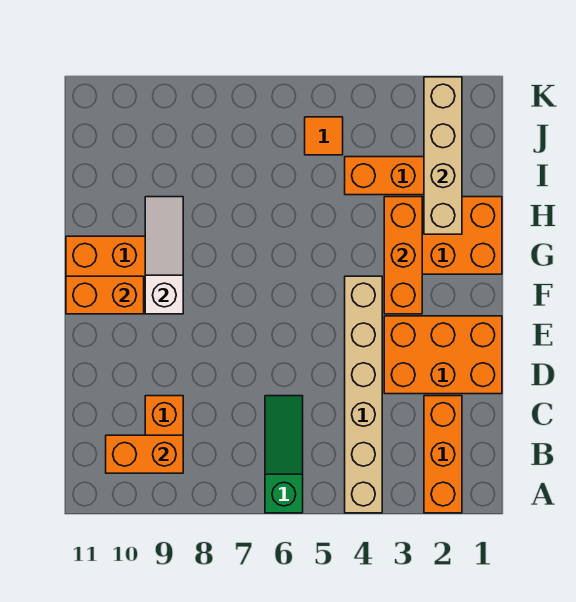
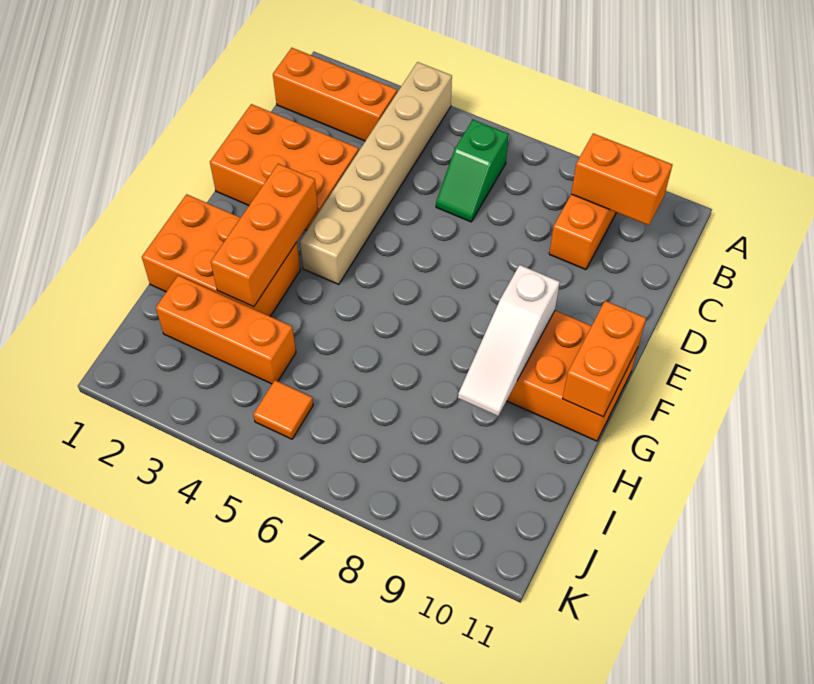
orange 1x3 brick [424,396,462,513] -> orange 1x3 brick turned to [273,48,397,141]
green 1x3 slope [265,396,303,513] -> green 1x2 slope [436,120,509,222]
orange 1x2 brick [66,276,144,314] -> orange 1x2 brick turned to [563,301,646,417]
tan 1x4 brick [424,77,462,234] -> none

